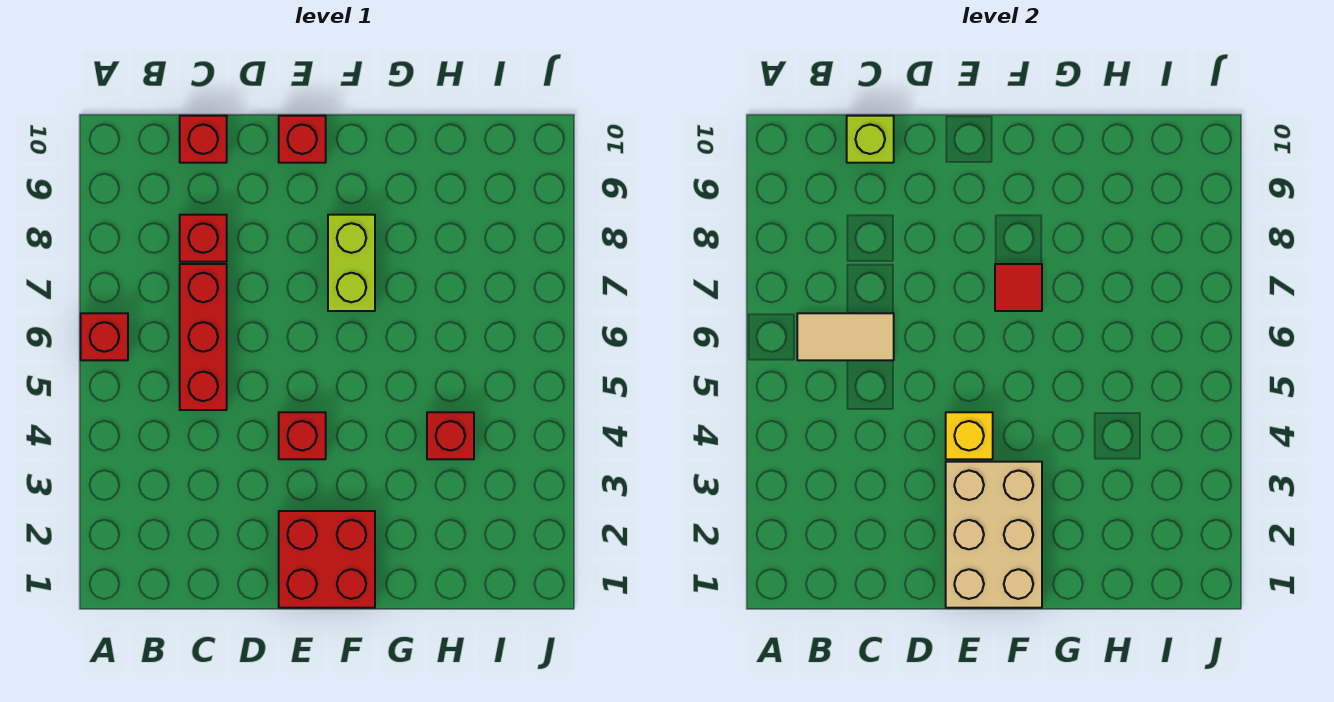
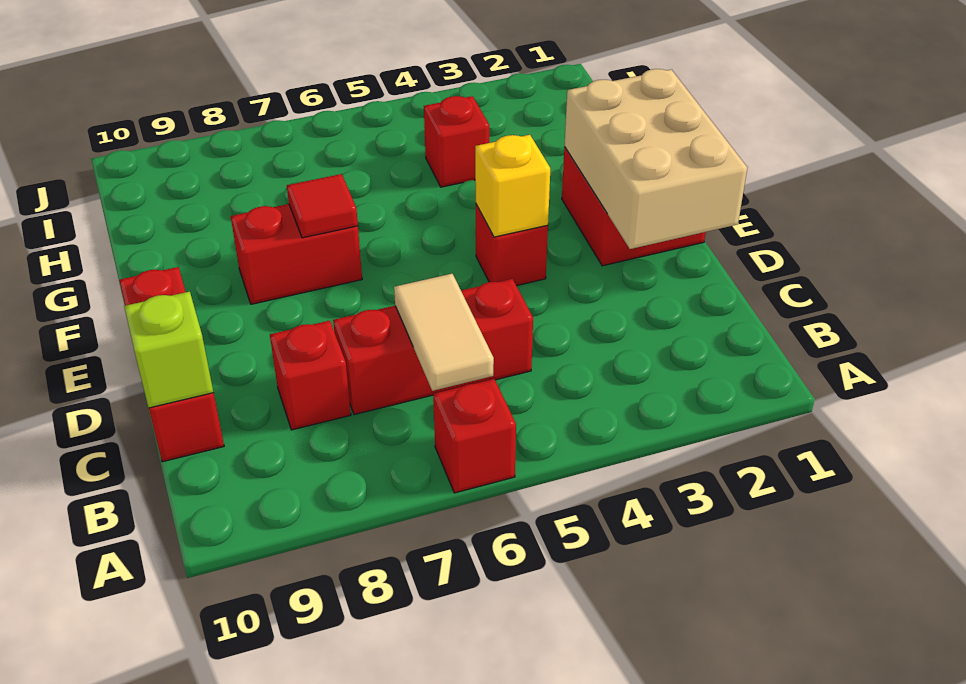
tan 2x3 brick [946,462,1042,608] -> tan 2x3 brick turned to [564,69,747,249]
lime 1x2 brick [328,215,375,311] -> red 1x2 brick [231,204,362,304]

